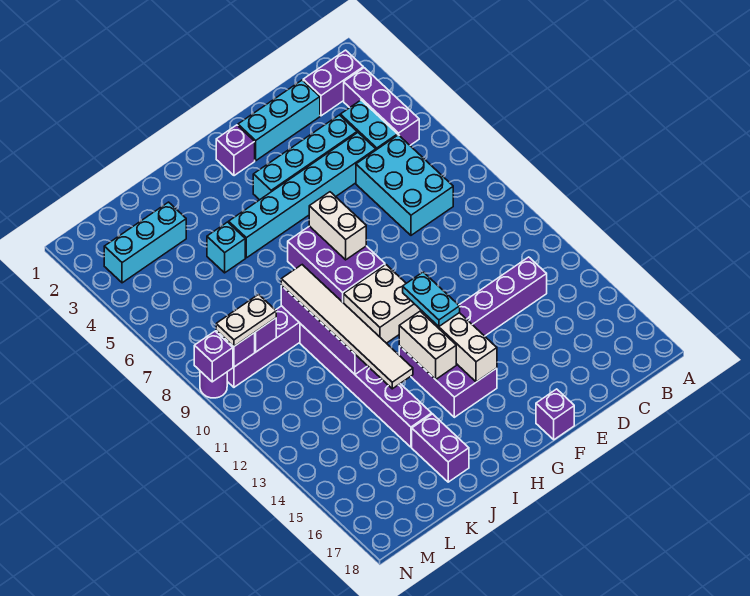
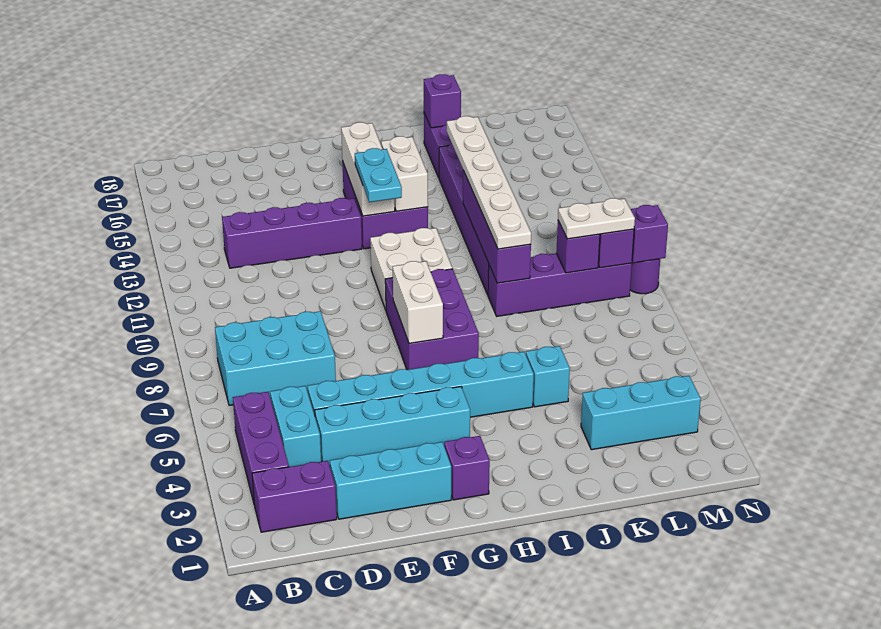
cyan 2x3 brick [356,135,453,235] -> cyan 2x3 brick turned to [215,311,336,405]
purple 1x1 brick [536,389,574,440] -> purple 1x1 brick moved to [424,74,461,128]
white 1x6 tile [281,265,413,389] -> white 1x6 plate [447,116,531,249]

